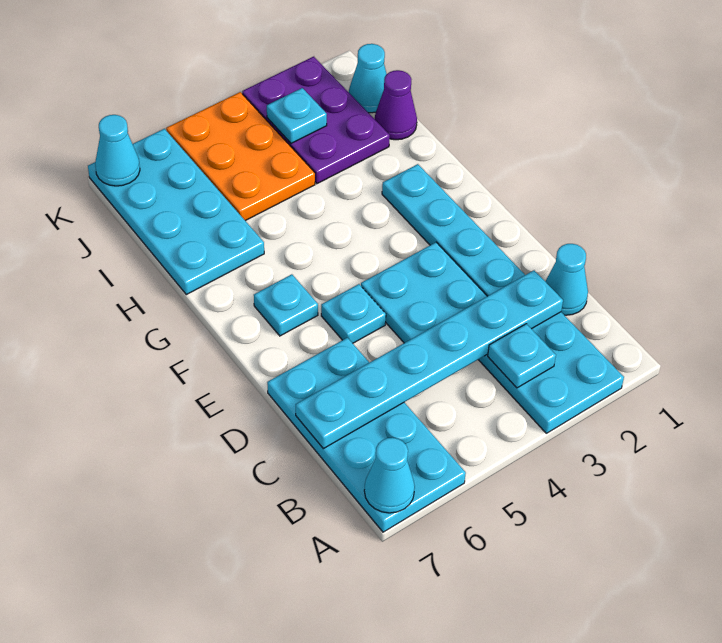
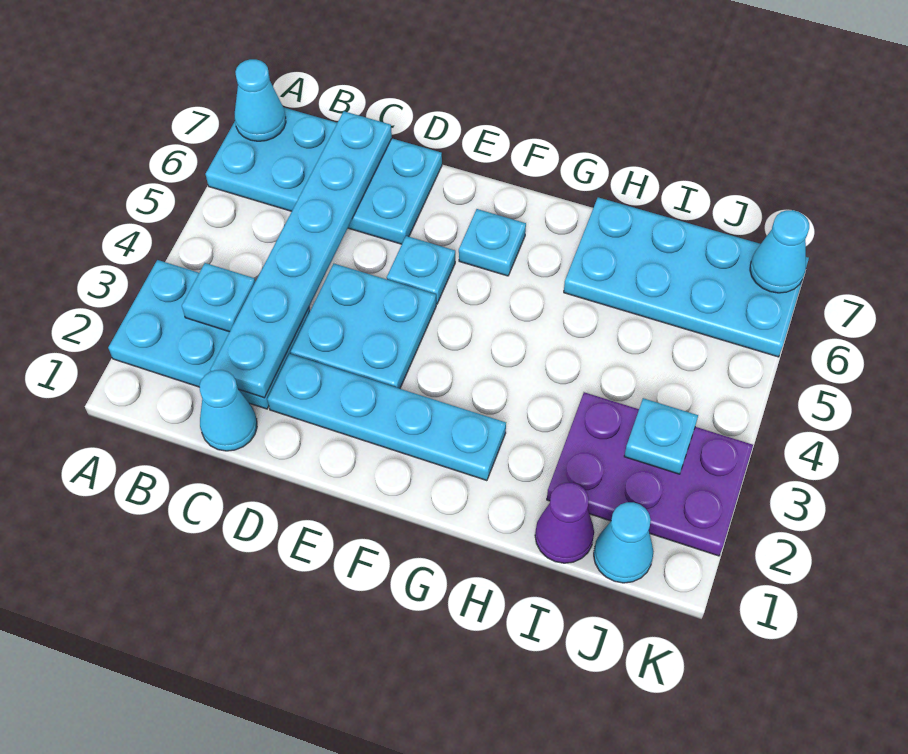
orange 2x3 plate [166,92,315,221] -> none

